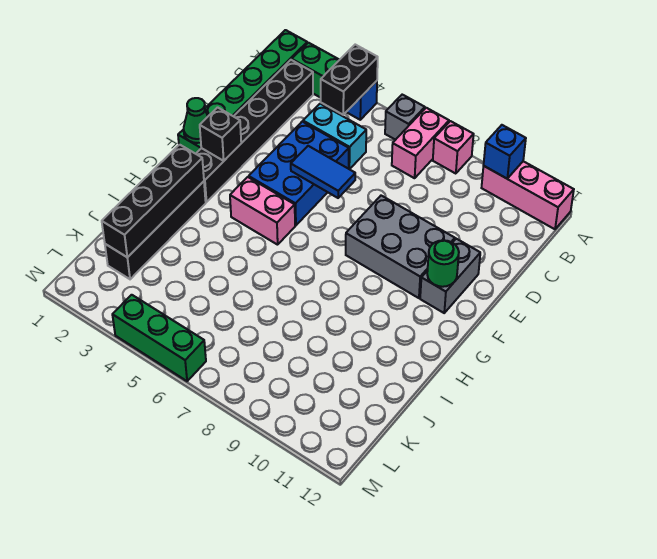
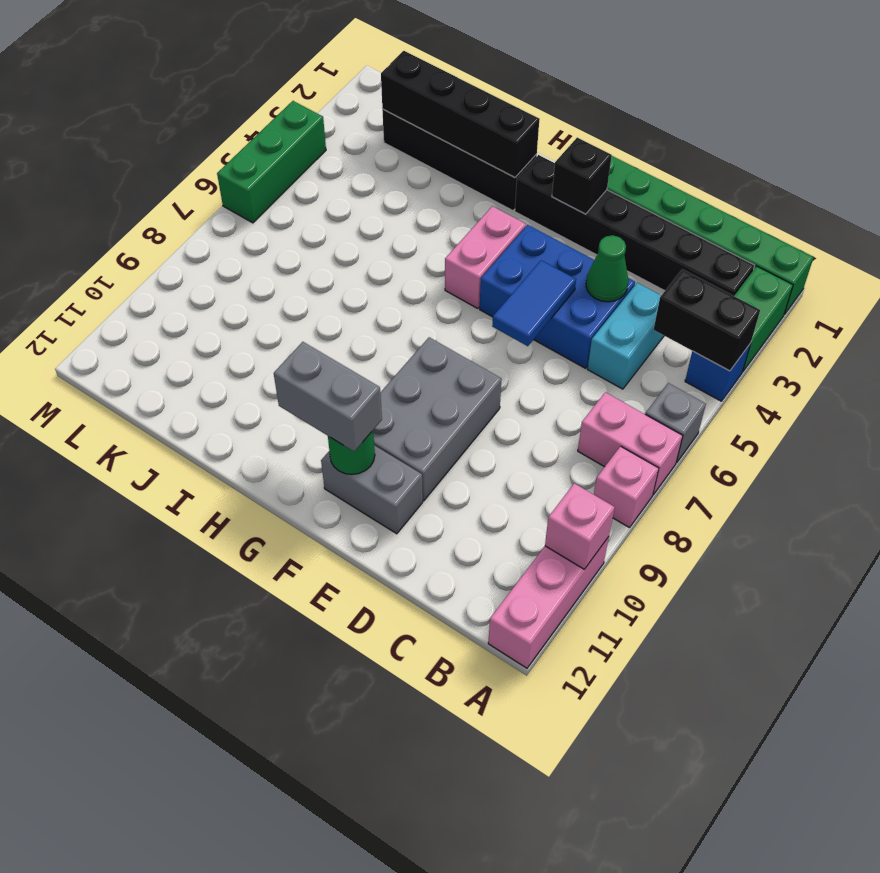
blue 1x1 brick [484,125,526,178] -> pink 1x1 brick [545,483,615,569]
green 1x1 cone [184,98,208,143] -> green 1x1 cone moved to [586,235,628,302]
none -> grey 1x2 brick [274,342,382,451]

